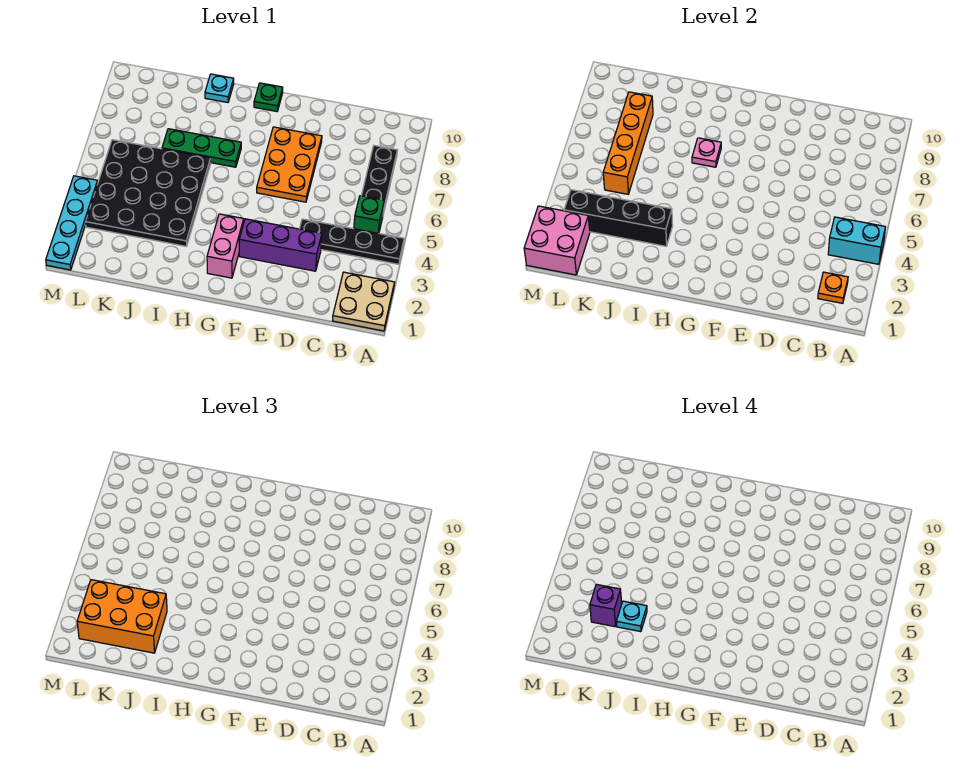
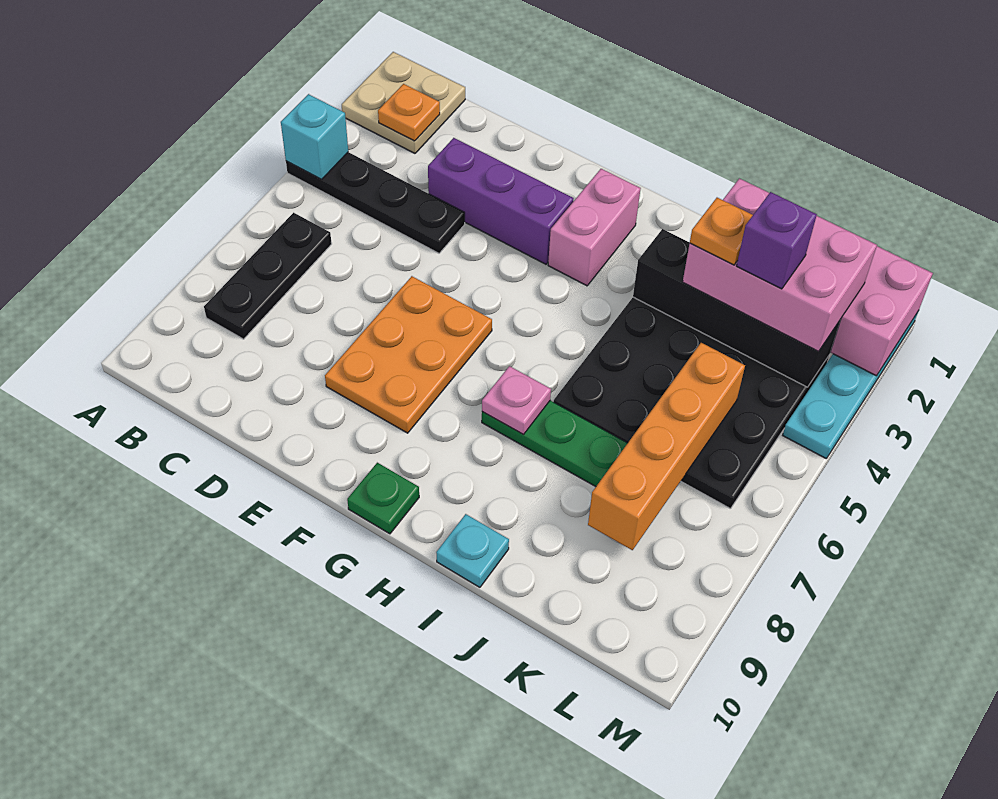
cyan 1x2 brick [828,217,885,264] -> cyan 1x1 brick [281,94,348,179]
green 1x1 brick [354,196,384,233] -> none
orange 2x3 brick [77,580,167,653] -> pink 2x3 brick [683,178,877,352]
cyan 1x1 plate [616,601,647,632] -> orange 1x1 plate [690,198,753,265]

